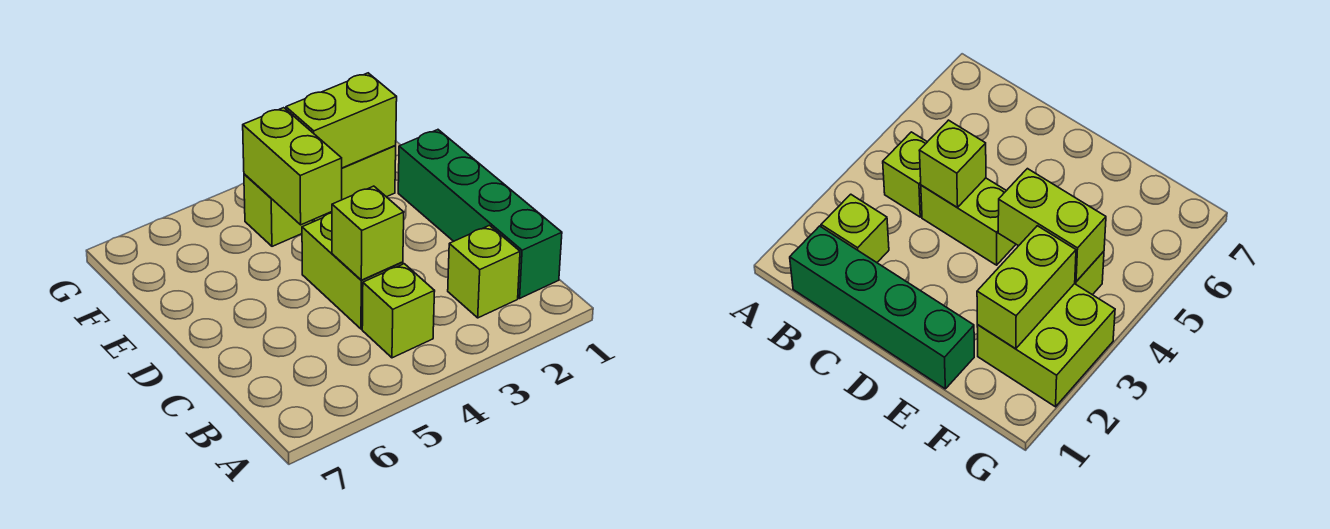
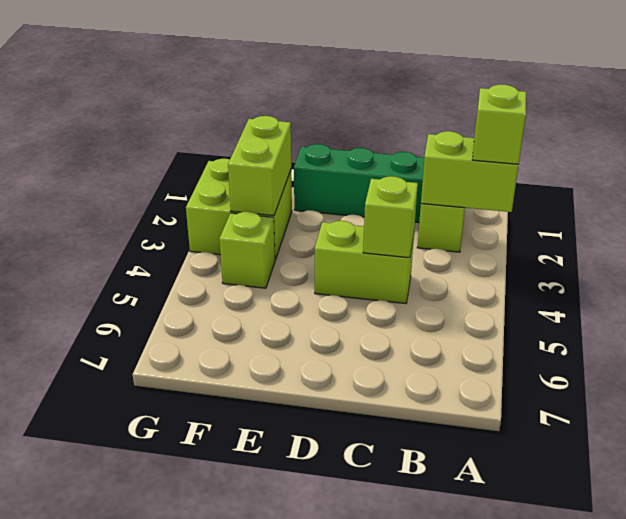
lime 1x1 brick [362,264,435,358] -> lime 1x1 brick moved to [473,84,526,164]
lime 1x2 brick [243,108,342,225] -> lime 1x2 brick moved to [421,131,519,212]

